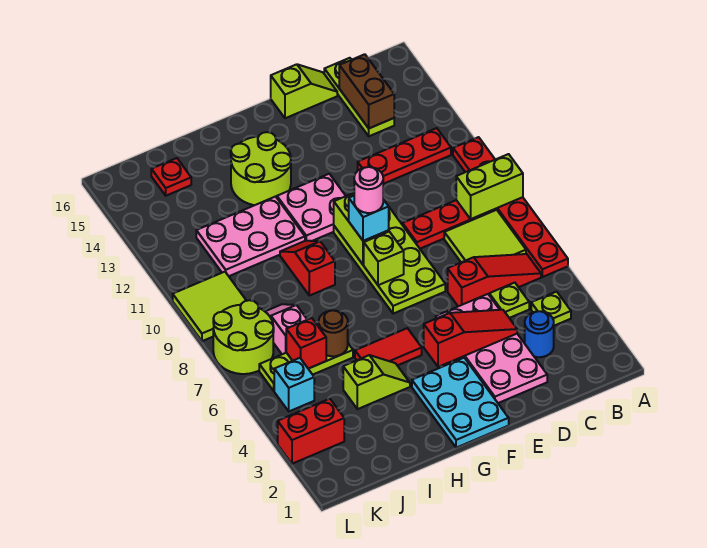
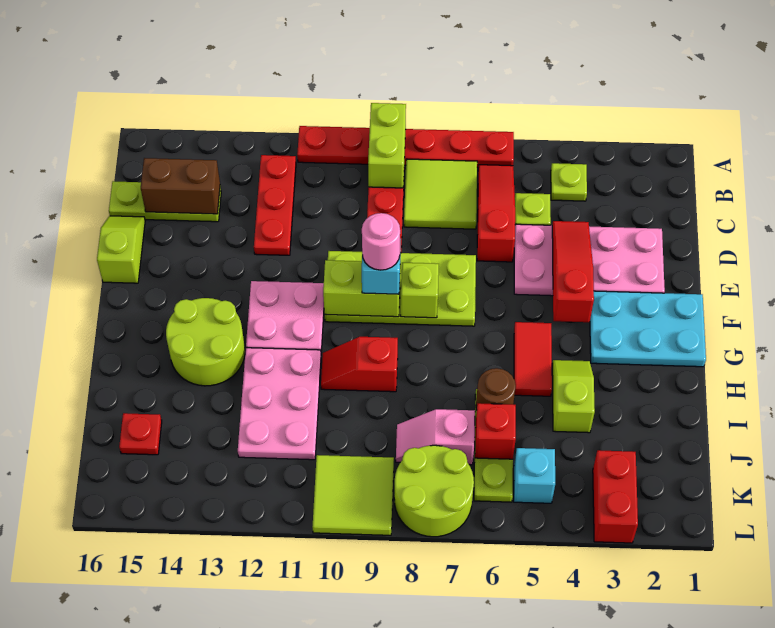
blue 1x1 round brick [525,311,554,357] -> none

